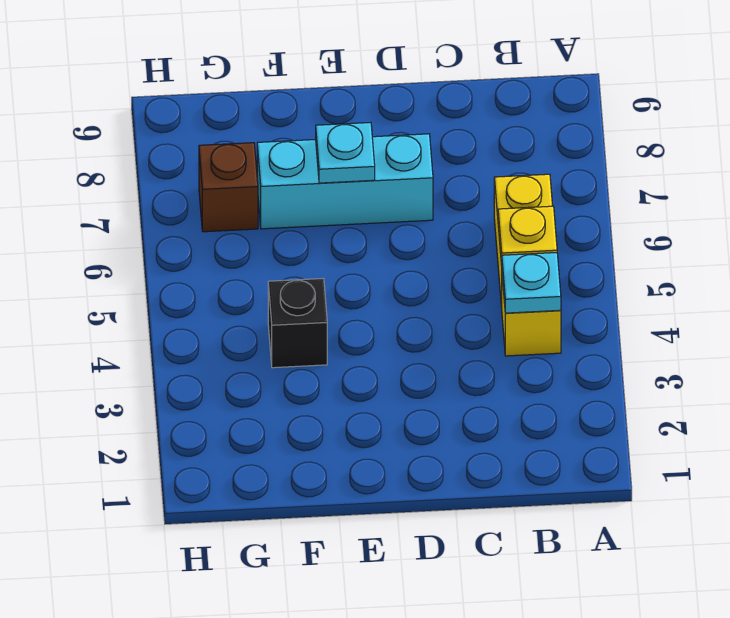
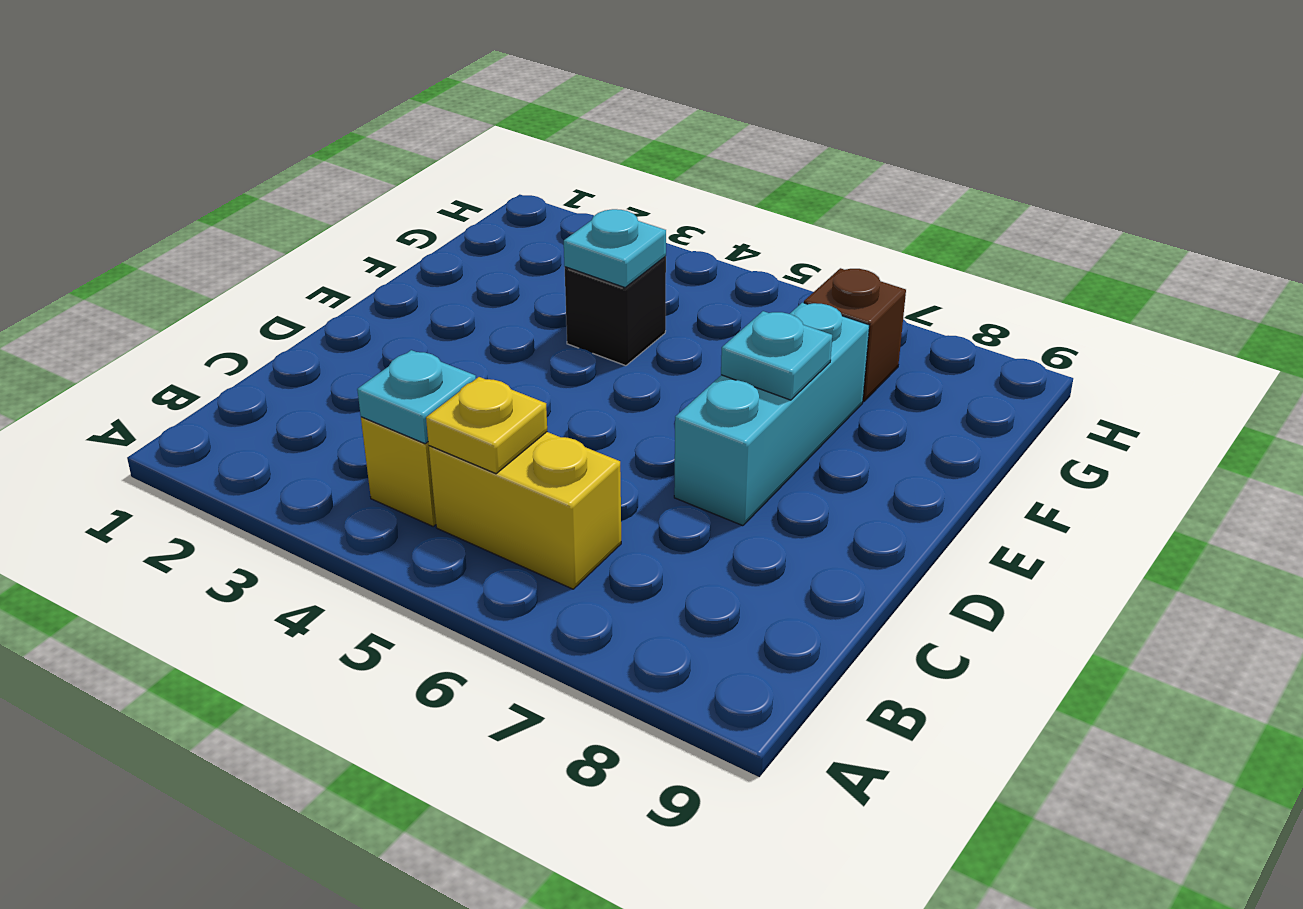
none -> cyan 1x1 plate [564,209,666,287]

